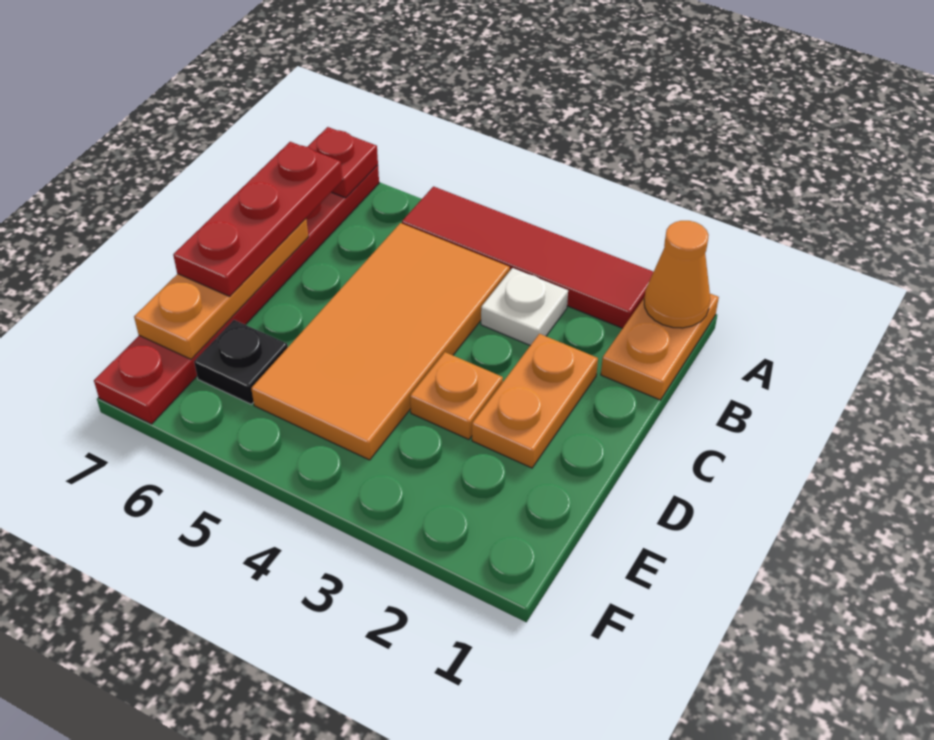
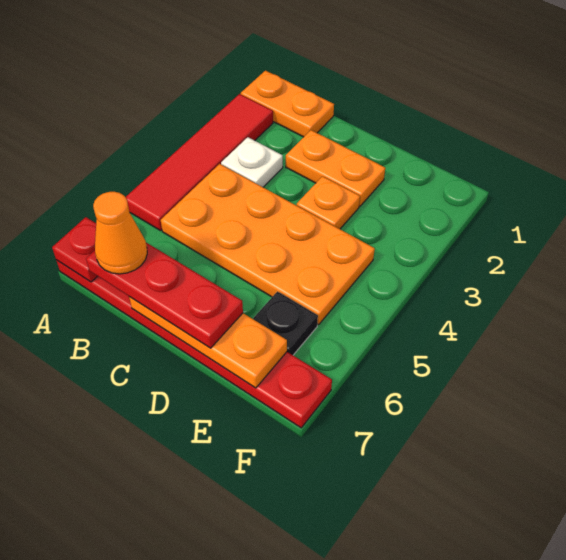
orange 1x1 cone [644,221,710,328] -> orange 1x1 cone moved to [93,192,147,274]
orange 2x4 tile [251,223,510,460] -> orange 2x4 plate [161,164,375,325]

